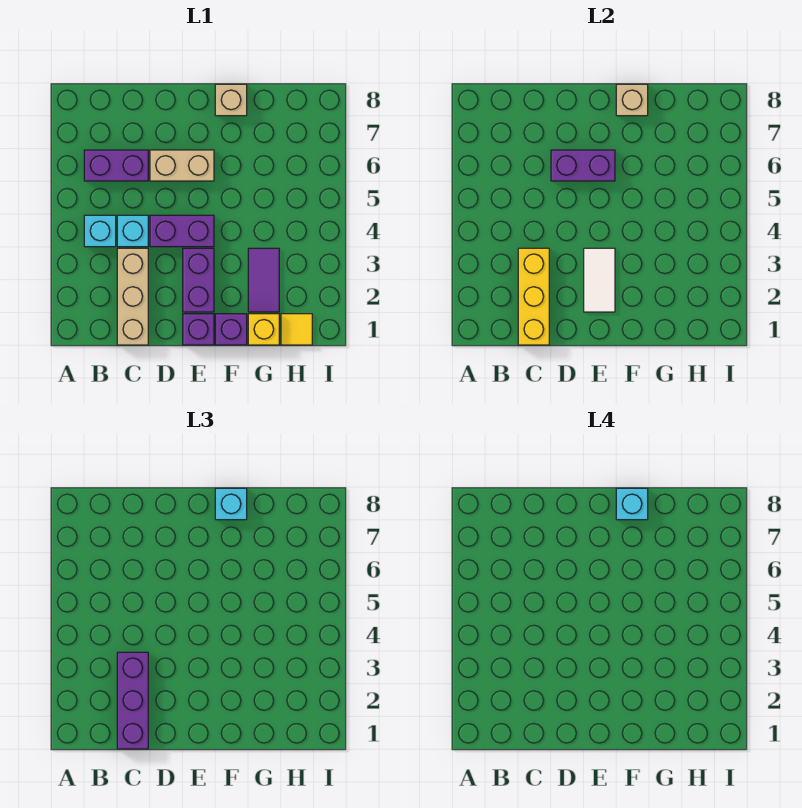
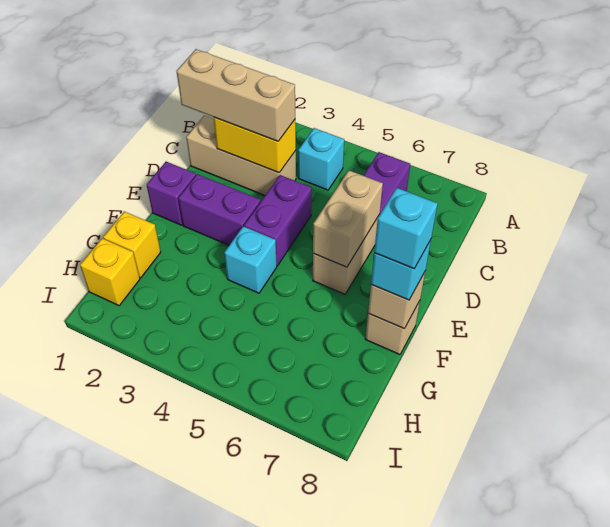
yellow 1x3 brick [518,248,549,345] -> yellow 1x2 brick [214,117,296,173]
purple 1x3 brick [117,652,148,749] -> tan 1x3 brick [177,49,295,141]
cyan 1x1 brick [117,215,148,247] -> cyan 1x1 brick moved to [224,226,277,293]
purple 1x2 brick [551,150,615,181] -> tan 1x2 brick [313,170,383,267]
white 1x2 tile [584,248,615,312] -> none
purple 1x1 brick [215,314,247,345] -> none
purple 1x2 tile [248,248,279,312] -> none
yellow 1x1 tile [281,314,312,345] -> yellow 1x1 brick [80,238,140,306]

